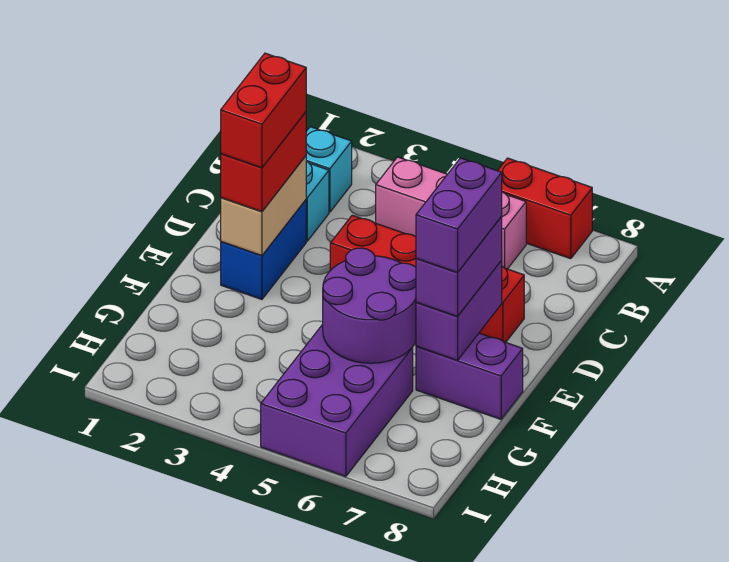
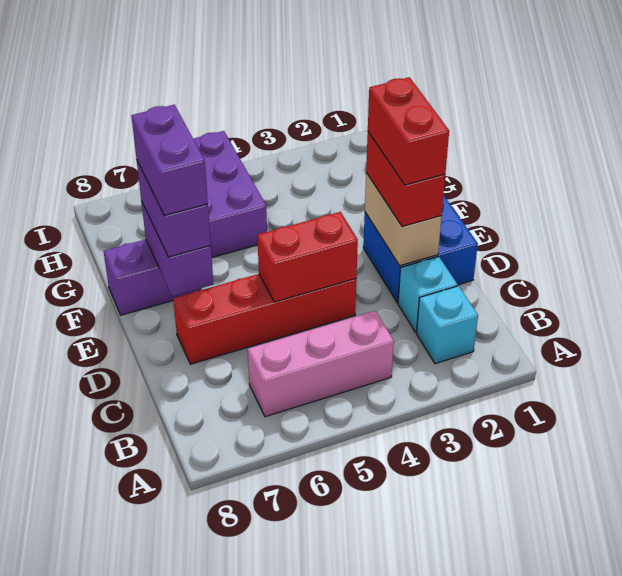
red 1x2 brick [498,158,592,259] -> red 1x2 brick moved to [257,212,358,302]
blue 1x2 brick [221,200,306,299] -> blue 2x2 brick [363,195,478,303]
purple 2x2 round brick [323,248,416,363] -> none

